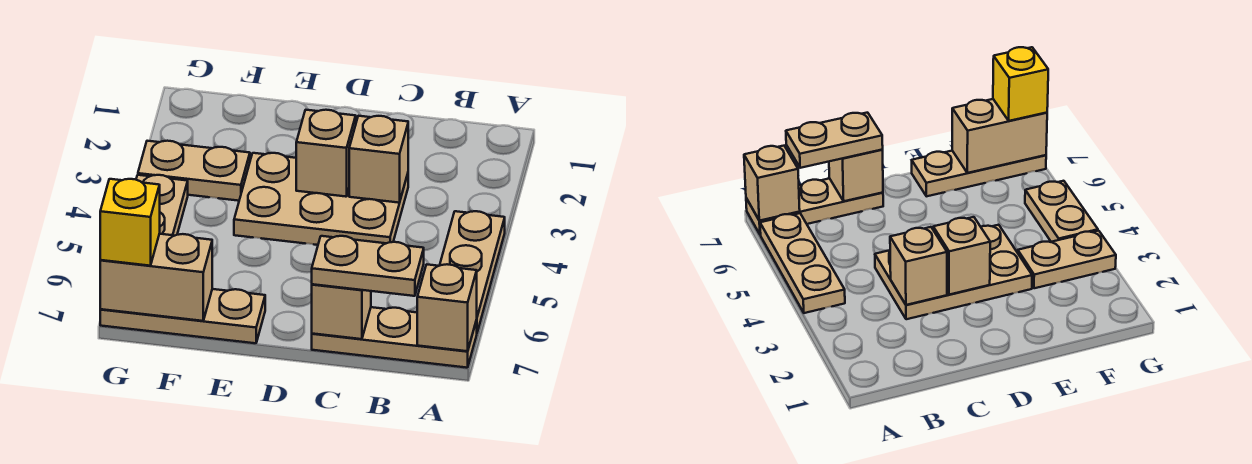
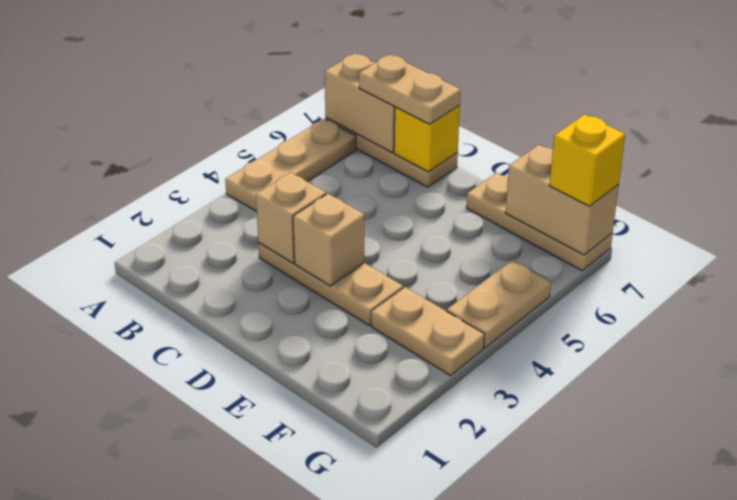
tan 1x1 brick [417,264,477,351] -> tan 1x2 brick [325,54,395,153]
tan 2x3 plate [234,153,408,245] -> tan 1x3 plate [259,243,403,325]
tan 1x1 brick [312,284,371,339] -> yellow 1x1 brick [394,105,460,172]

